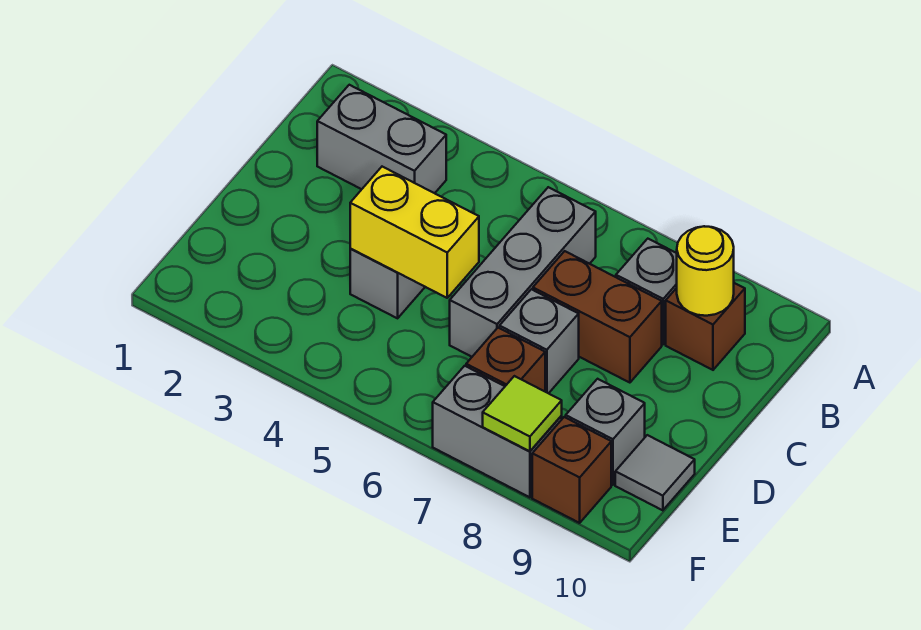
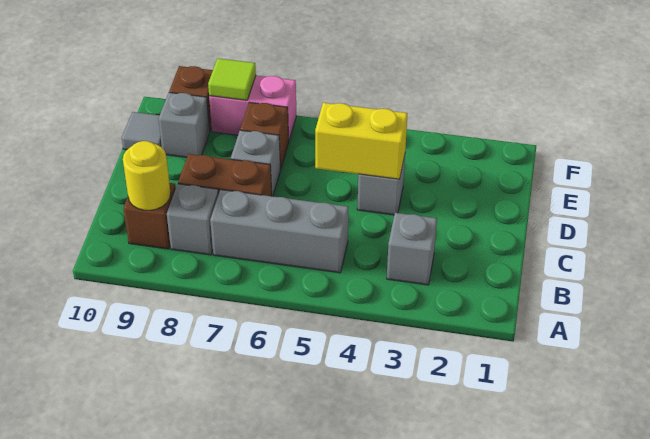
grey 1x2 brick [317,85,446,193] -> grey 1x1 brick [387,213,437,285]
grey 1x3 brick [450,187,596,357] -> grey 1x3 brick turned to [210,190,349,273]
grey 1x2 brick [433,366,562,497] -> pink 1x2 brick [209,75,296,140]

